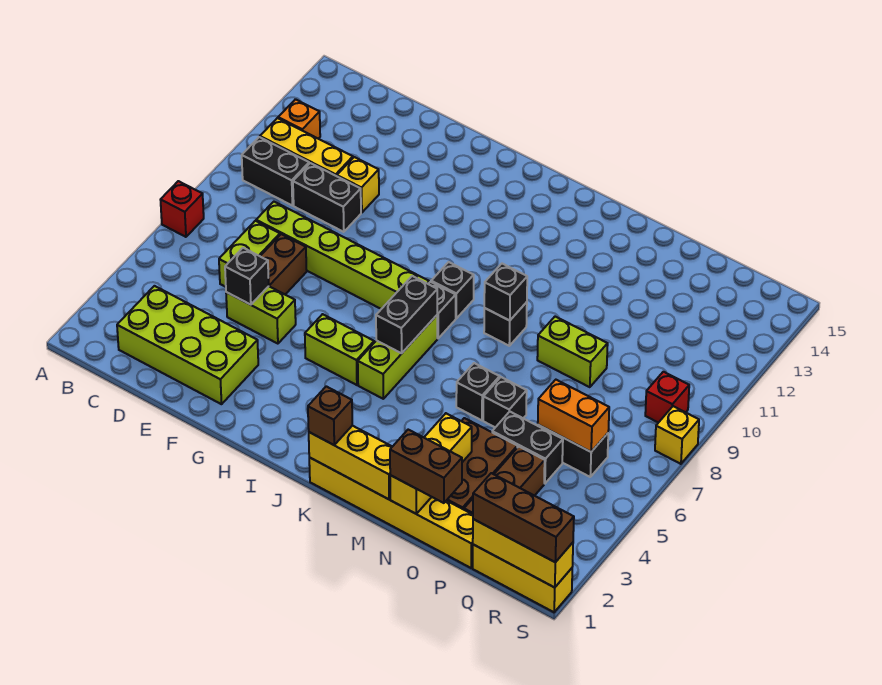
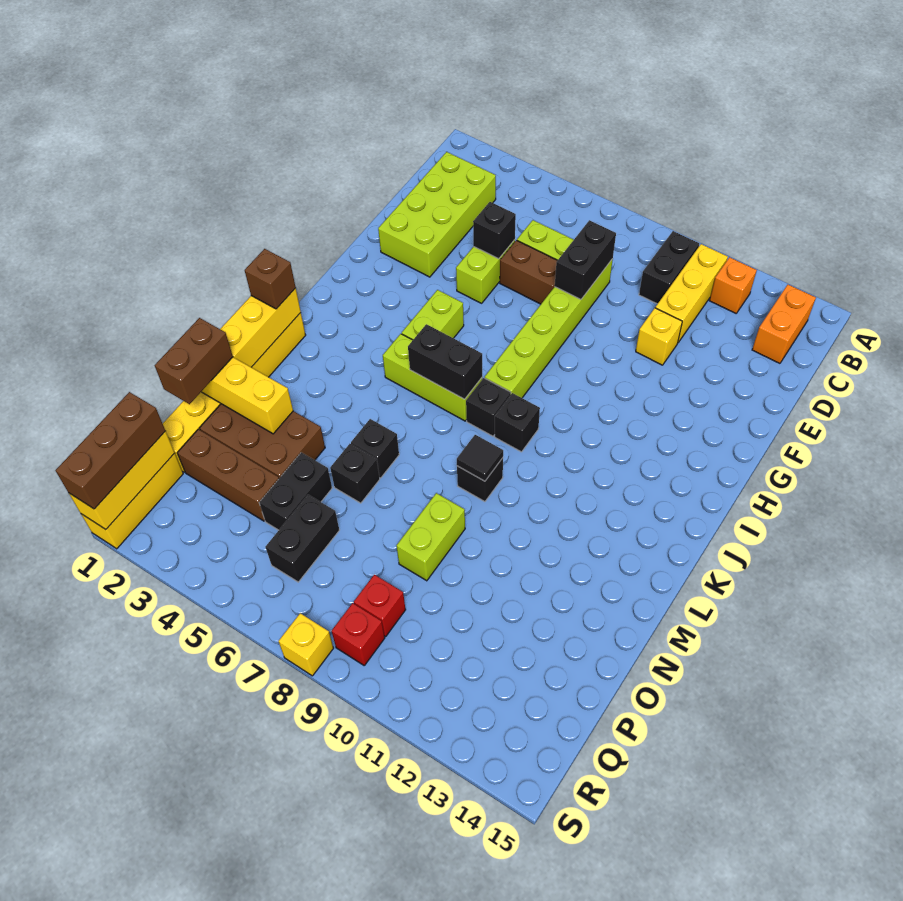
red 1x1 brick [161,181,204,237] -> red 1x1 brick moved to [354,575,406,637]
black 1x2 brick [293,163,361,232] -> black 1x2 brick moved to [555,220,616,299]
black 1x1 brick [484,264,527,321] -> black 1x1 tile [457,435,503,481]
orange 1x2 brick [538,380,609,452] -> orange 1x2 brick moved to [752,285,816,363]

